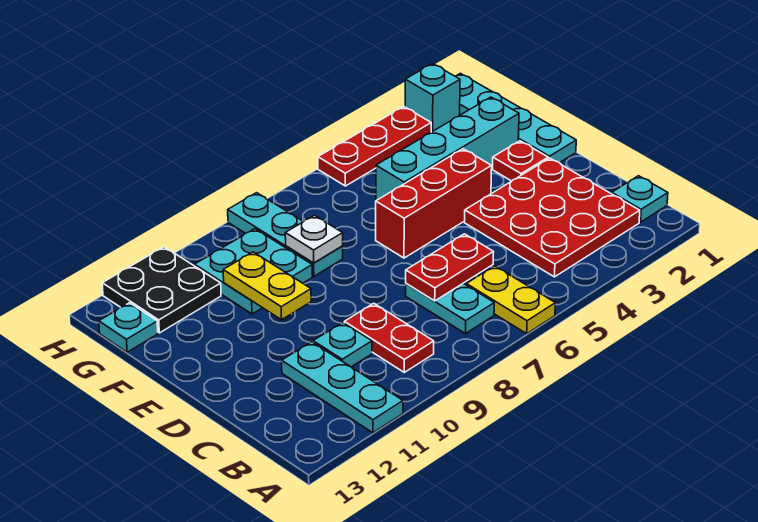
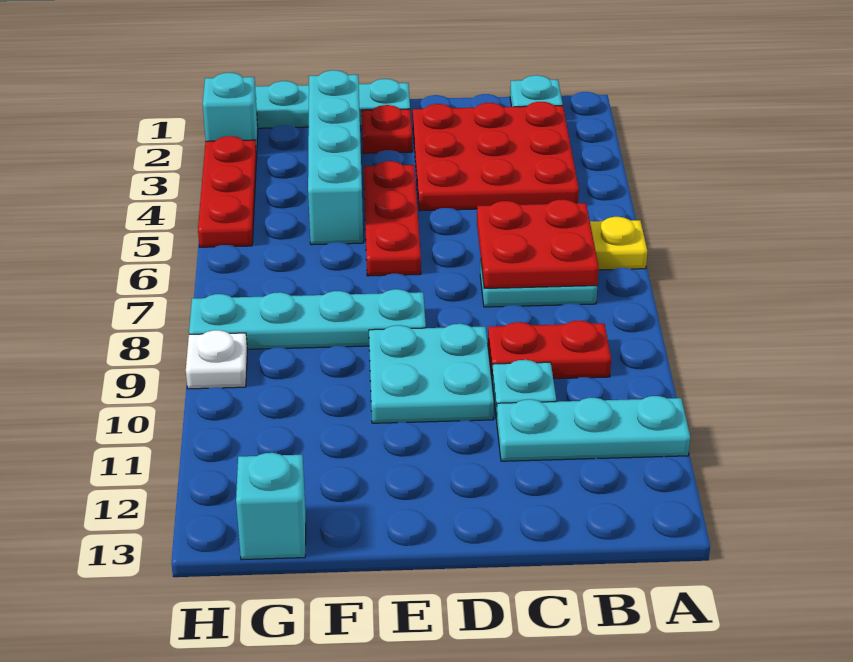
red 1x2 plate [406,234,494,301] -> red 2x2 plate [477,199,599,288]
red 1x3 brick [376,149,492,258] -> red 1x3 plate [364,161,421,276]
yellow 1x2 plate [223,252,311,320] -> none
cyan 1x3 plate [228,193,343,276] -> cyan 1x4 plate [189,289,426,349]
white 1x1 plate [285,215,343,263] -> white 1x1 plate moved to [186,330,247,389]
cyan 2x2 plate [195,229,312,314] -> cyan 2x2 plate moved to [369,324,494,423]
black 2x2 plate [102,247,221,333] -> none
cyan 1x1 plate [99,303,158,352] -> cyan 1x1 brick [236,453,306,560]

